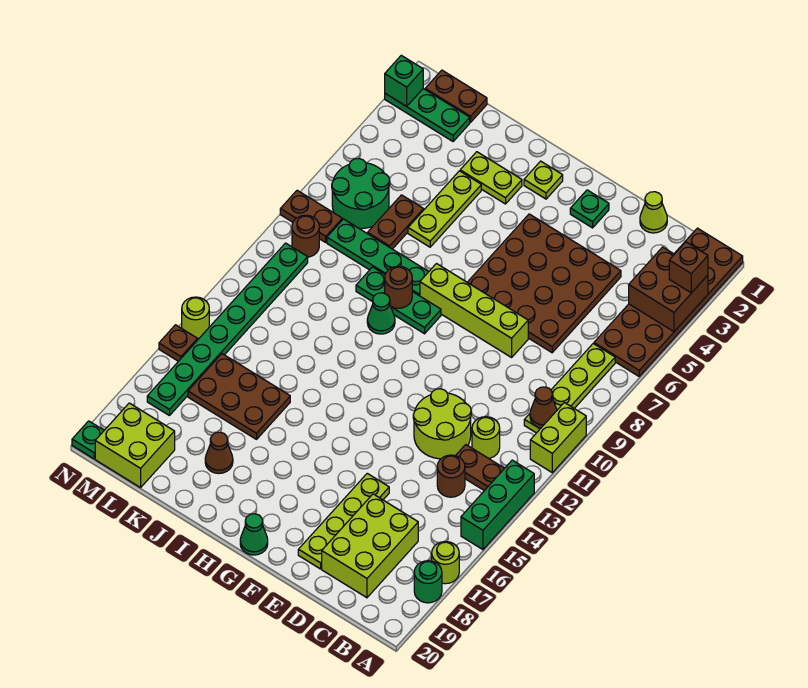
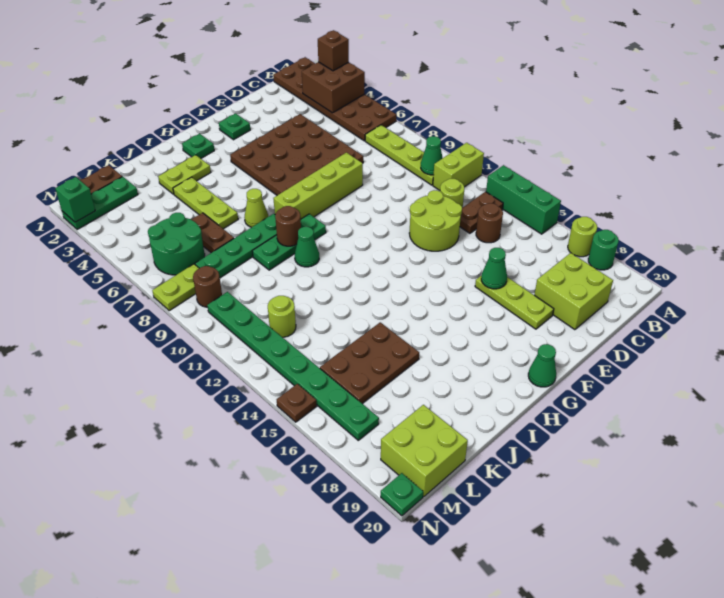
lime 1x2 brick [530,403,586,473] -> lime 1x2 brick turned to [433,143,484,190]
brown 1x1 cone [530,387,557,428] -> green 1x1 cone [421,136,443,175]
lime 2x3 brick [322,494,418,598] -> lime 2x2 brick [534,253,613,330]
lime 1x1 cone [640,192,667,233] -> lime 1x1 cone moved to [244,189,268,227]
lime 1x4 plate [298,473,389,569] -> lime 1x3 plate [475,276,554,329]
none -> green 1x1 cone [481,248,507,289]
lime 1x1 plate [524,161,563,199] -> green 1x1 plate [182,134,214,158]
brown 1x1 cone [205,432,233,474] -> none
brown 1x2 plate [280,190,342,242] -> lime 1x2 plate [152,264,199,311]
lime 1x1 round brick [182,297,209,339] -> lime 1x1 round brick moved to [268,296,296,337]

